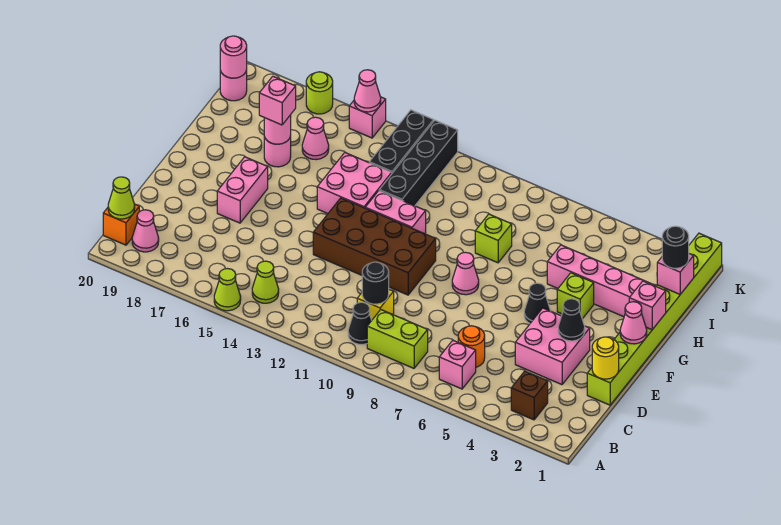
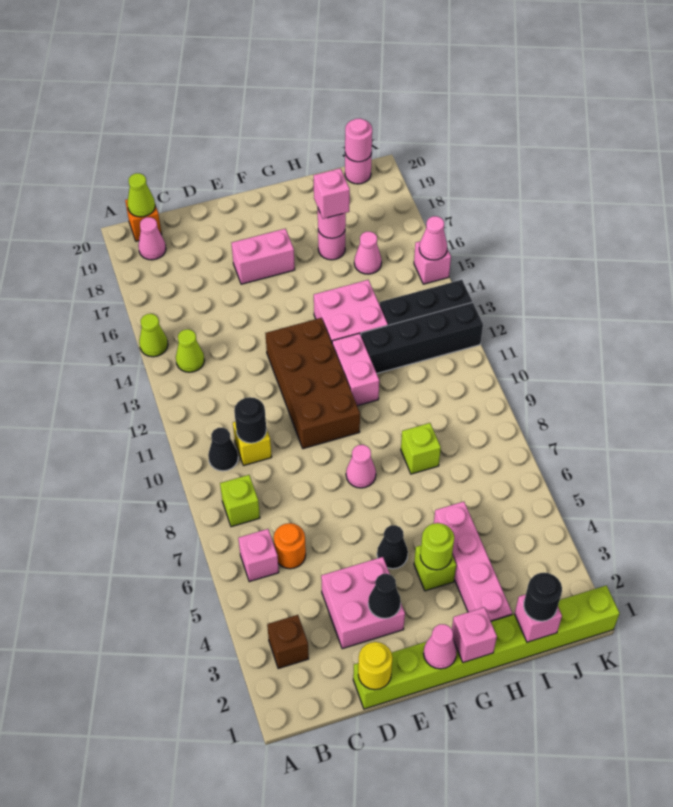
lime 1x2 brick [367,310,428,368] -> lime 1x1 brick [220,475,260,527]
lime 1x1 round brick [306,72,333,114] -> lime 1x1 round brick moved to [420,523,454,570]

